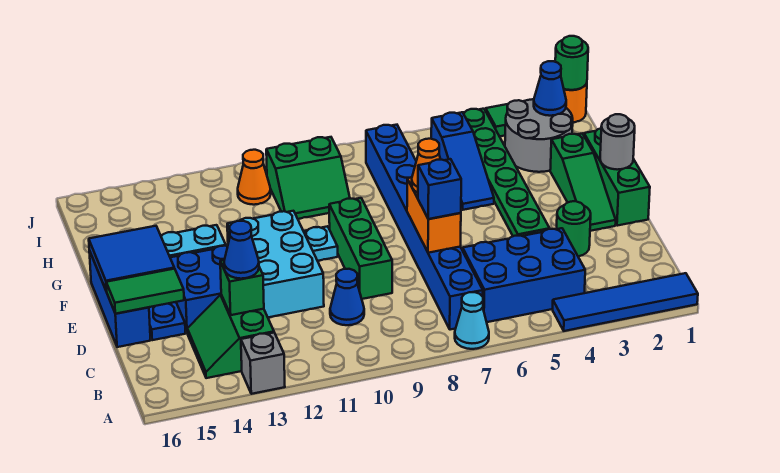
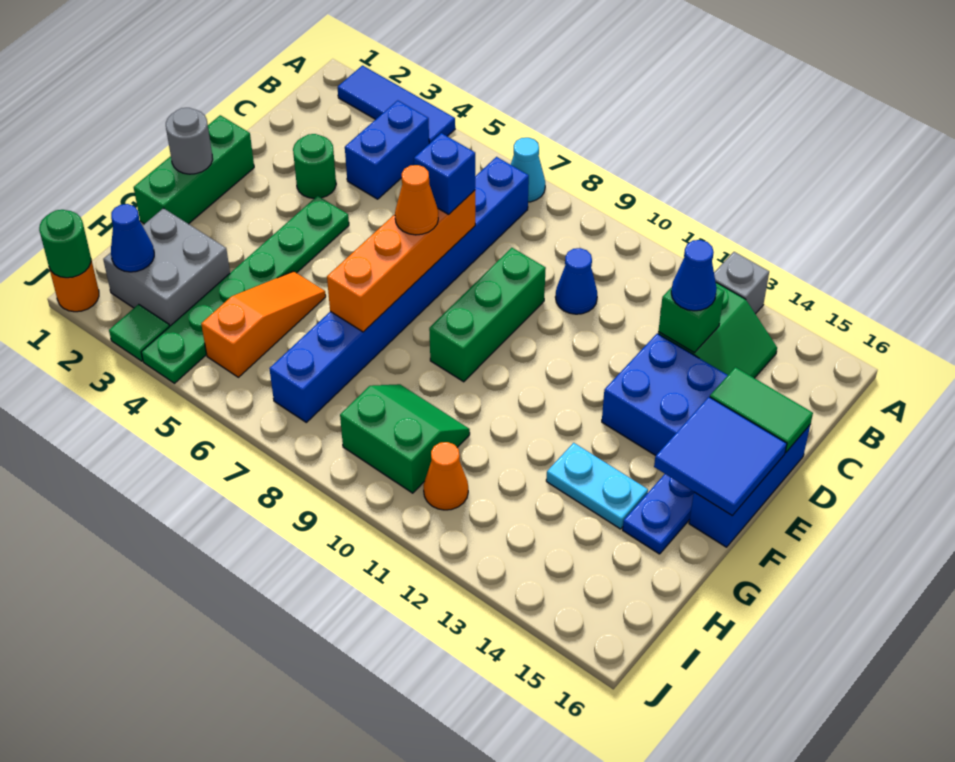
blue 1x4 tile [553,273,698,331] -> blue 1x3 tile [338,66,455,144]
blue 2x3 brick [463,228,585,322] -> blue 1x2 brick [345,100,429,199]
orange 1x2 brick [407,178,461,253] -> orange 1x4 brick [327,190,475,332]
cyan 2x3 brick [227,211,324,317] -> none
green 1x3 slope [550,134,616,231] -> none
cyan 1x1 plate [304,226,338,261] -> none
blue 1x3 slope [431,112,494,210] -> orange 1x3 slope [201,271,326,377]
grey 2x2 round brick [505,99,573,172] -> grey 2x2 brick [103,208,230,326]

